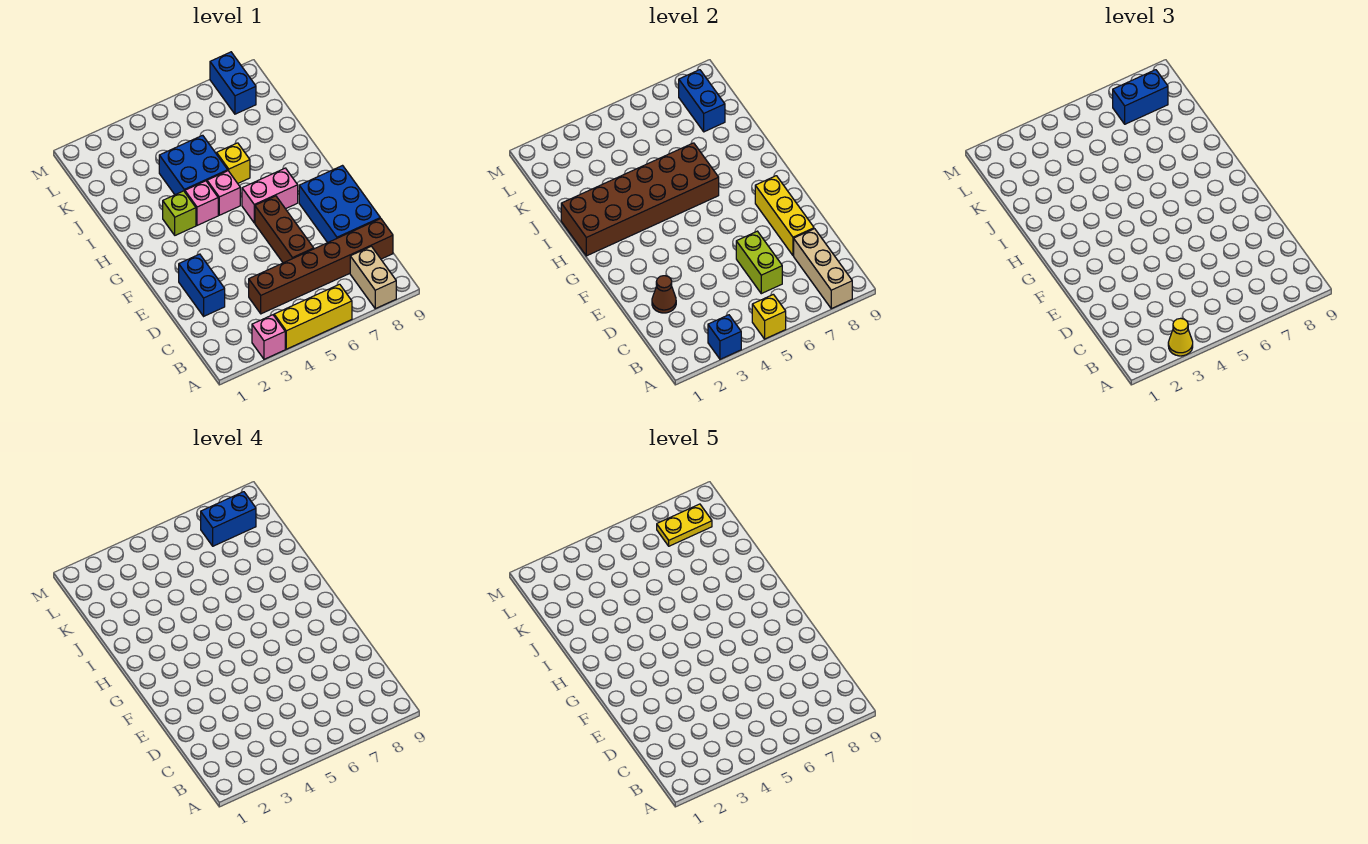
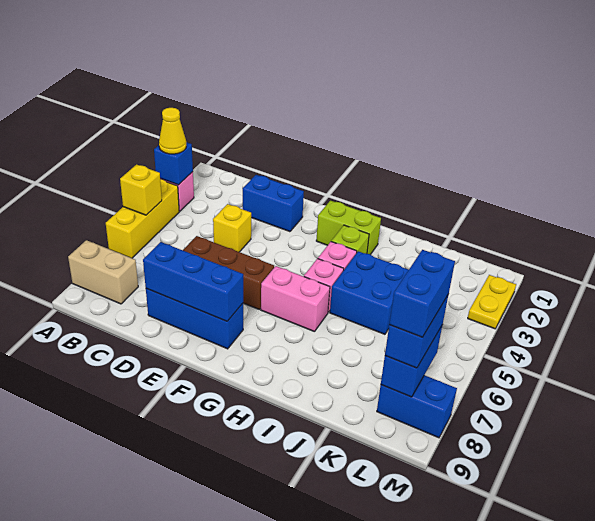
tan 1x3 brick [794,229,852,309] -> none
brown 1x6 brick [249,218,393,314] -> none
lime 1x2 brick [736,231,782,294] -> lime 1x2 brick moved to [316,201,381,255]
brown 1x1 cone [652,276,676,313] -> none
blue 2x3 brick [299,166,380,243] -> blue 1x3 brick [146,289,243,349]
yellow 1x3 brick [755,176,814,256] -> blue 1x3 brick [143,242,243,321]
pink 1x2 brick [242,168,298,223] -> pink 1x2 brick turned to [261,266,330,332]
brown 2x6 brick [561,143,719,256] -> none
yellow 1x1 brick [217,143,250,183] -> yellow 1x1 brick moved to [213,204,251,252]
blue 1x2 brick [679,70,725,132] -> blue 1x2 brick turned to [381,326,442,397]
yellow 1x2 plate [657,504,712,546] -> yellow 1x2 plate moved to [468,275,516,329]

